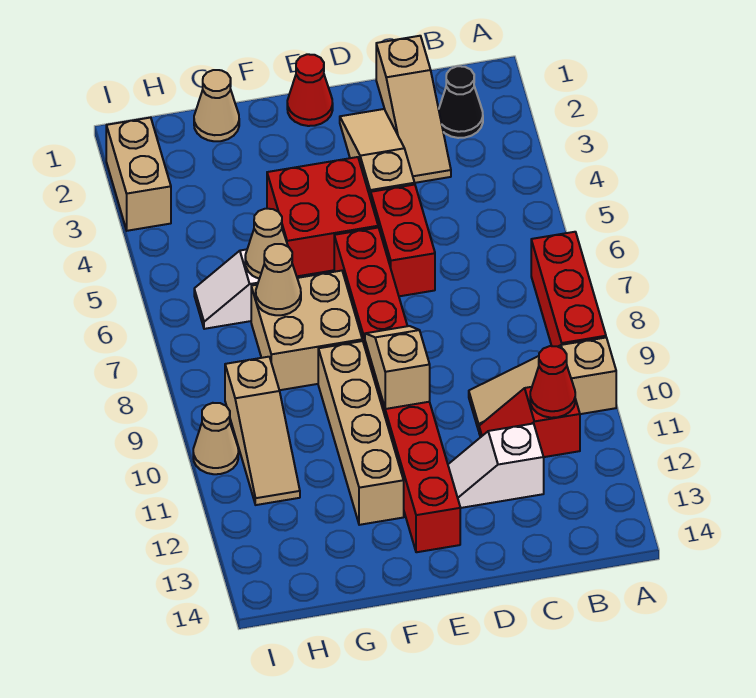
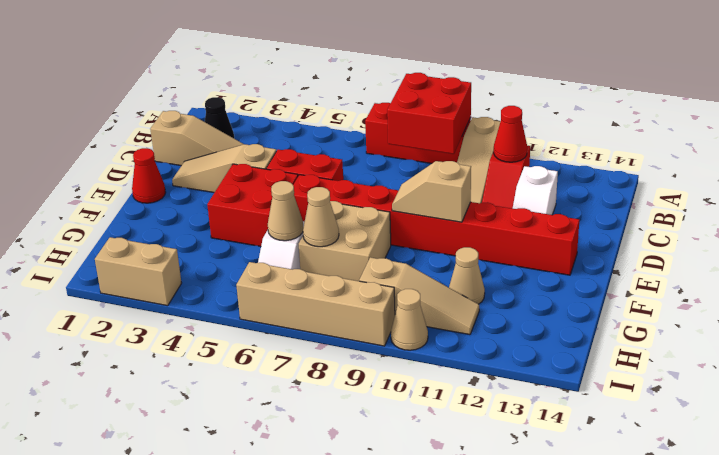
none -> red 2x2 brick [387,73,471,154]
tan 1x4 brick [318,341,404,525] -> tan 1x4 brick moved to [236,262,395,346]
tan 1x1 cone [194,70,239,141] -> tan 1x1 cone moved to [449,247,485,304]

